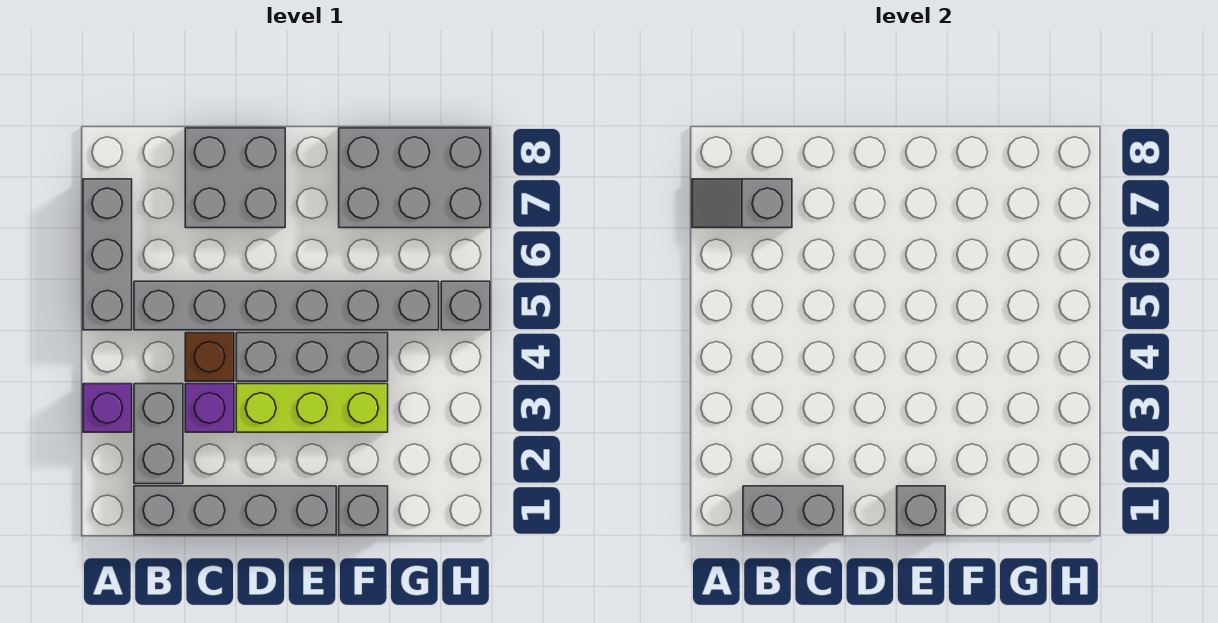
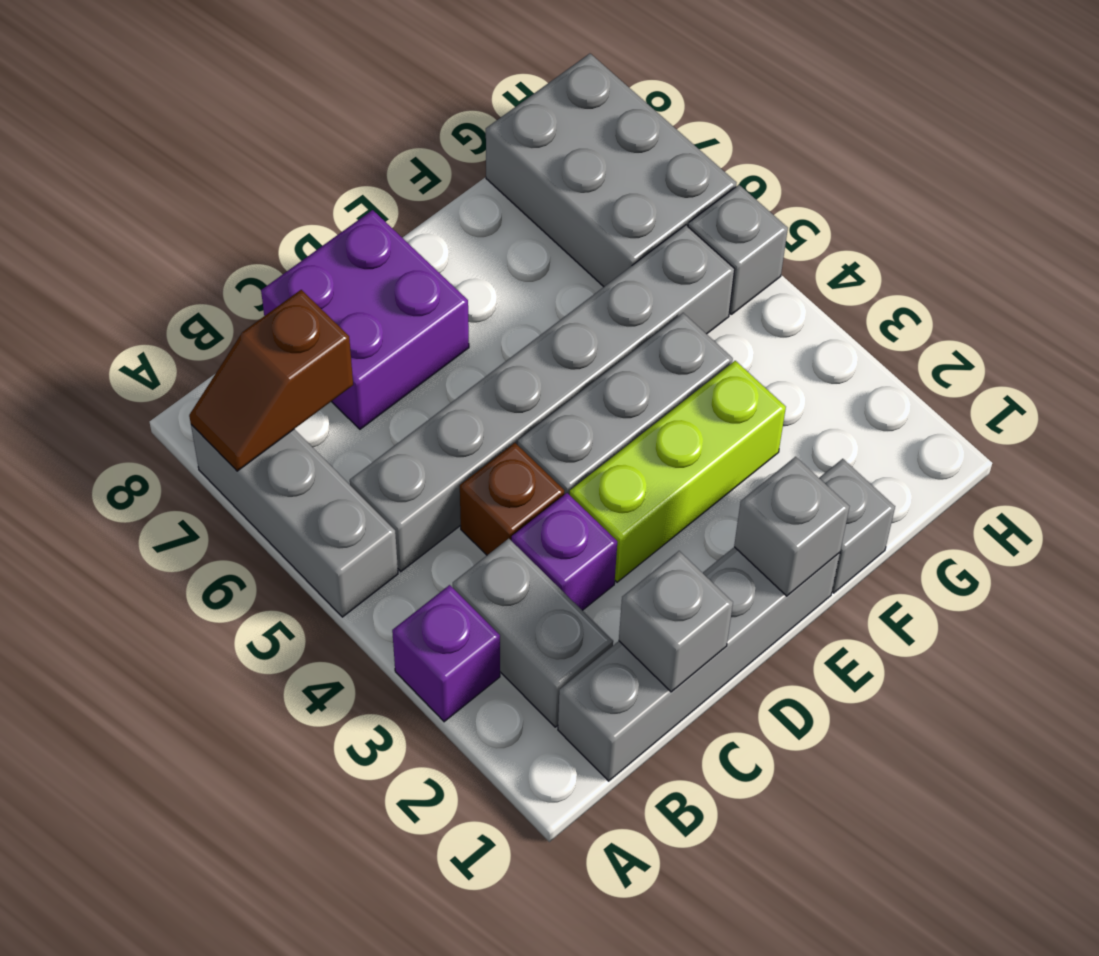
grey 1x2 slope [692,179,792,228] -> brown 1x2 slope [189,290,353,471]
grey 1x2 brick [743,486,843,535] -> grey 1x1 brick [619,551,733,692]
grey 2x2 brick [185,128,285,228] -> purple 2x2 brick [261,210,469,429]
grey 2x3 brick [339,128,490,228] -> grey 2x3 brick turned to [486,54,736,287]

